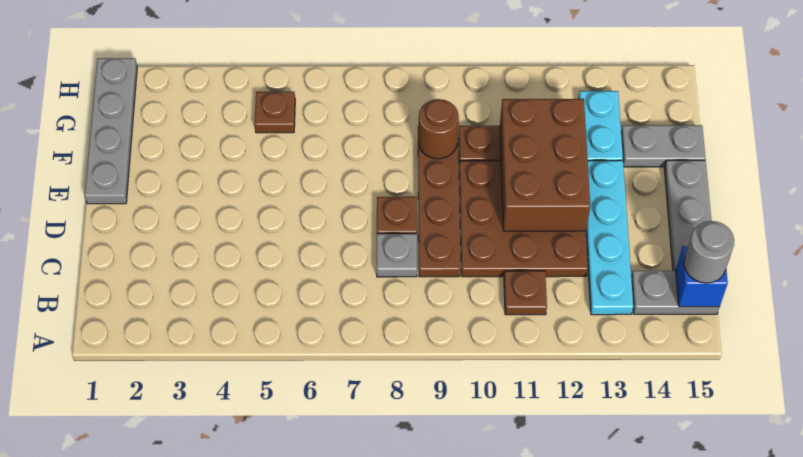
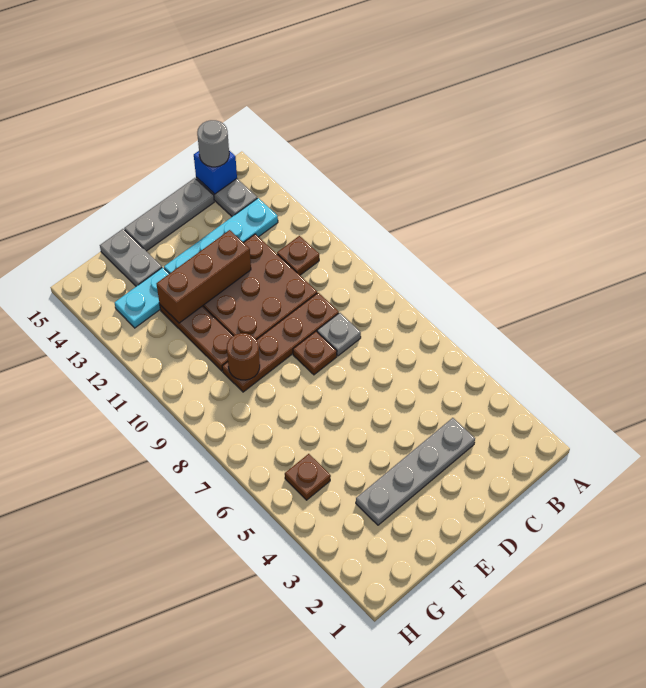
brown 2x3 brick [500,99,590,231] -> brown 1x3 brick [157,230,251,323]
grey 1x4 plate [85,58,137,204] -> grey 1x4 plate moved to [356,418,475,525]

